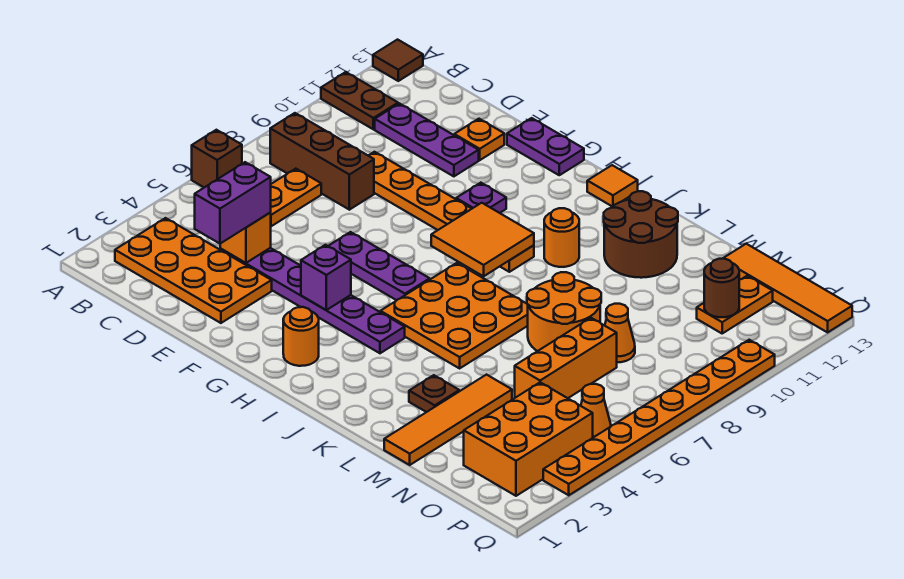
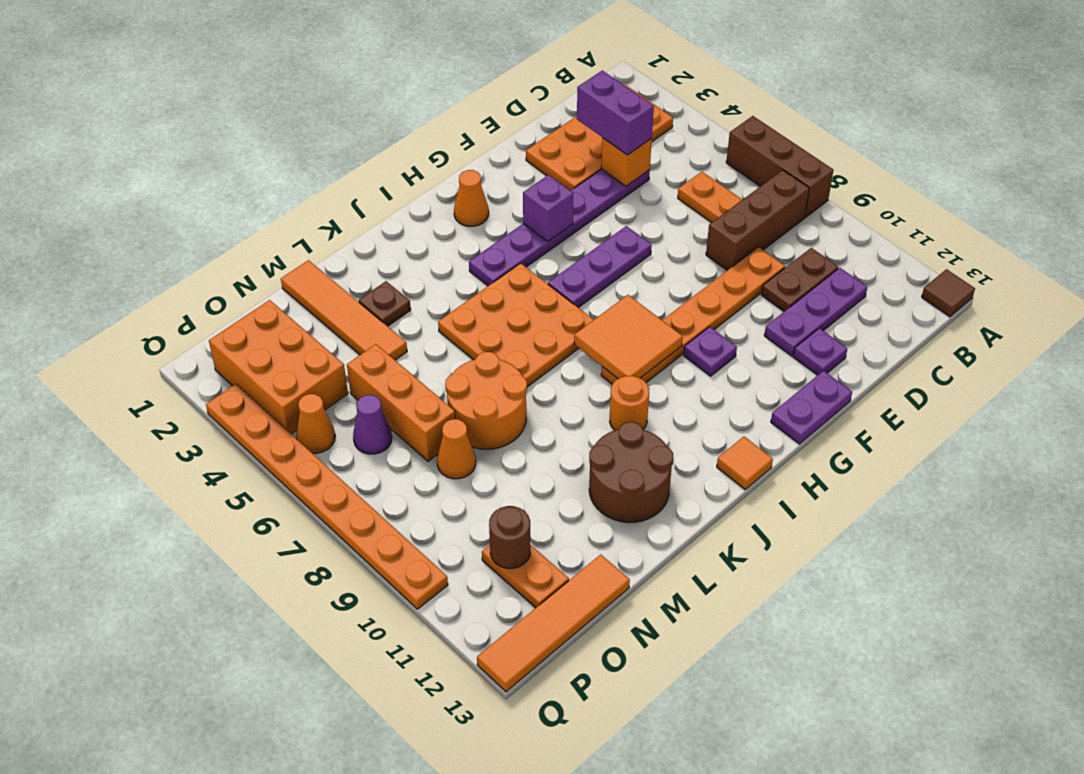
brown 1x1 brick [192,130,242,187] -> brown 1x3 brick [726,116,833,217]
brown 1x2 plate [321,72,398,129] -> brown 1x2 plate moved to [761,248,838,311]
orange 1x1 plate [454,119,504,160] -> purple 1x1 plate [793,328,847,375]
orange 1x1 round brick [283,307,319,366] -> orange 1x1 cone [454,170,489,226]
none -> purple 1x1 cone [353,395,392,454]

